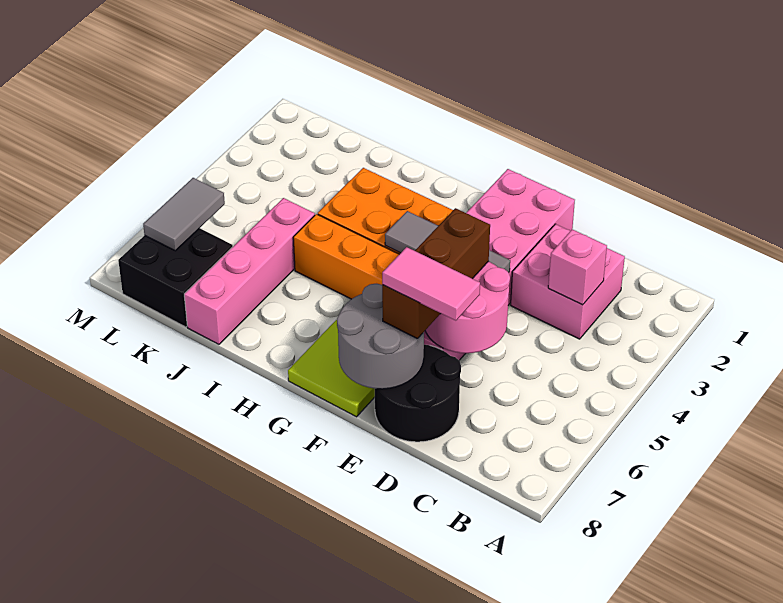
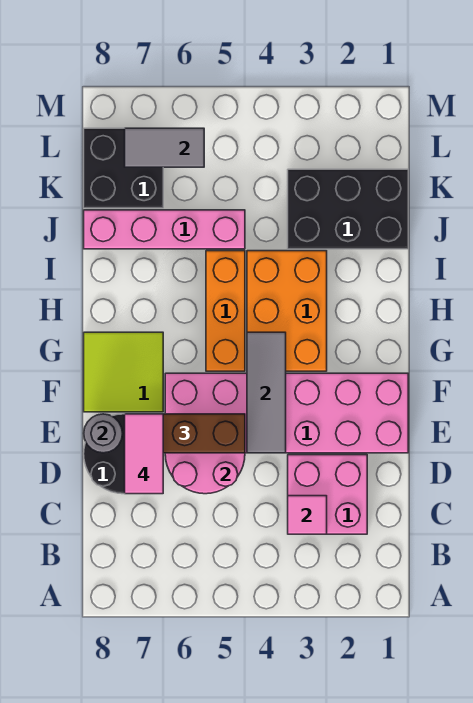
pink 1x1 brick [548,229,607,305] -> pink 1x1 tile [288,496,327,534]
grey 2x2 round brick [337,284,424,389] -> grey 1x1 round brick [84,414,123,453]
none -> black 2x3 brick [288,169,408,249]

